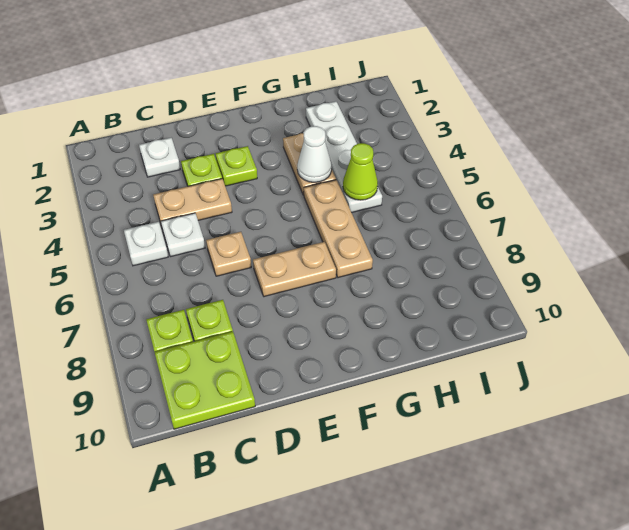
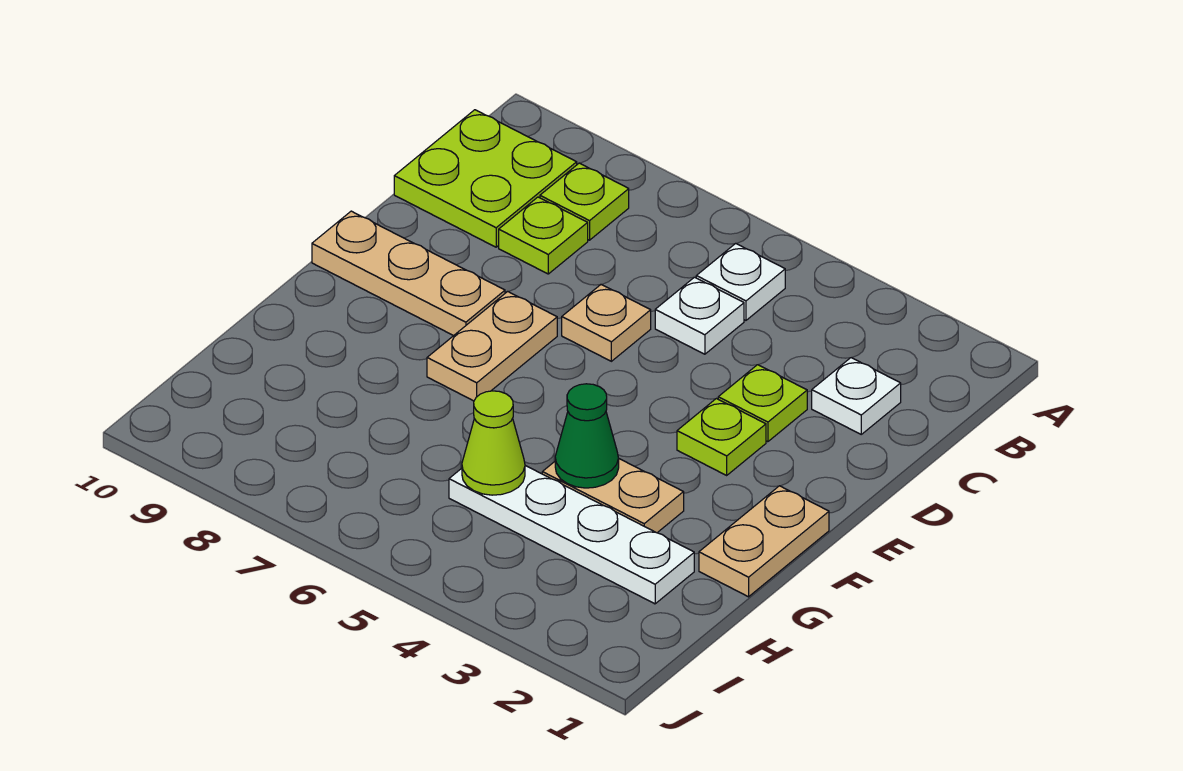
tan 1x2 plate [153,179,232,226] -> tan 1x2 plate moved to [699,486,829,597]
white 1x1 cone [297,126,332,182] -> green 1x1 cone [555,384,619,488]
tan 1x3 plate [304,180,373,278] -> tan 1x3 plate moved to [312,211,505,336]

